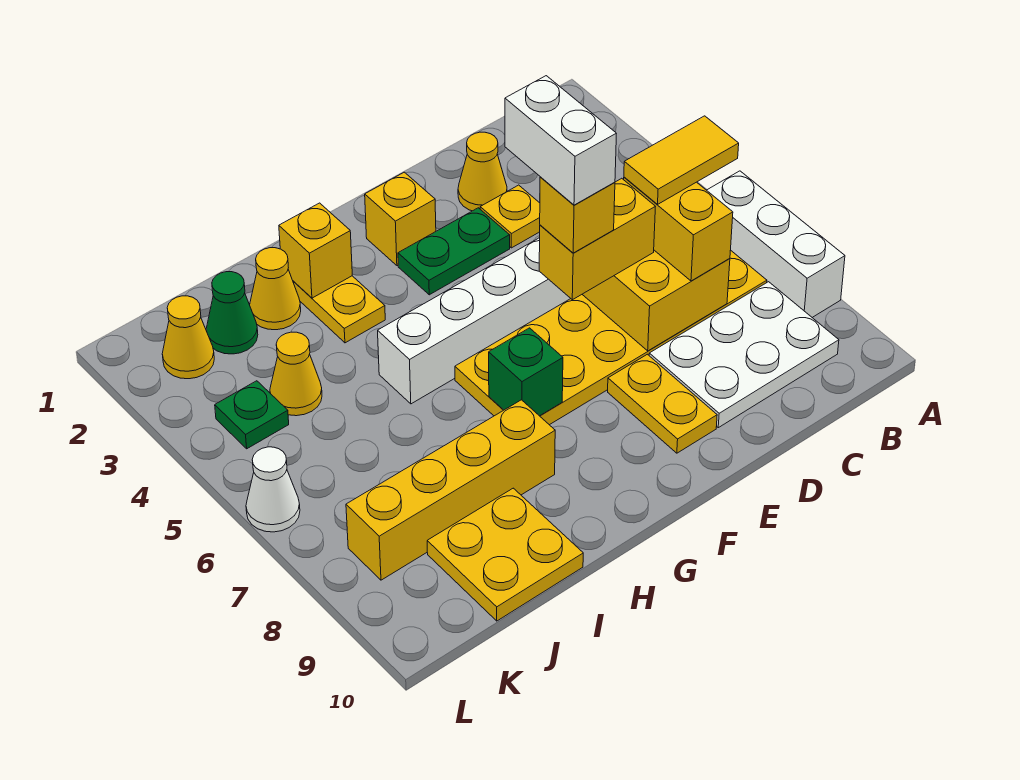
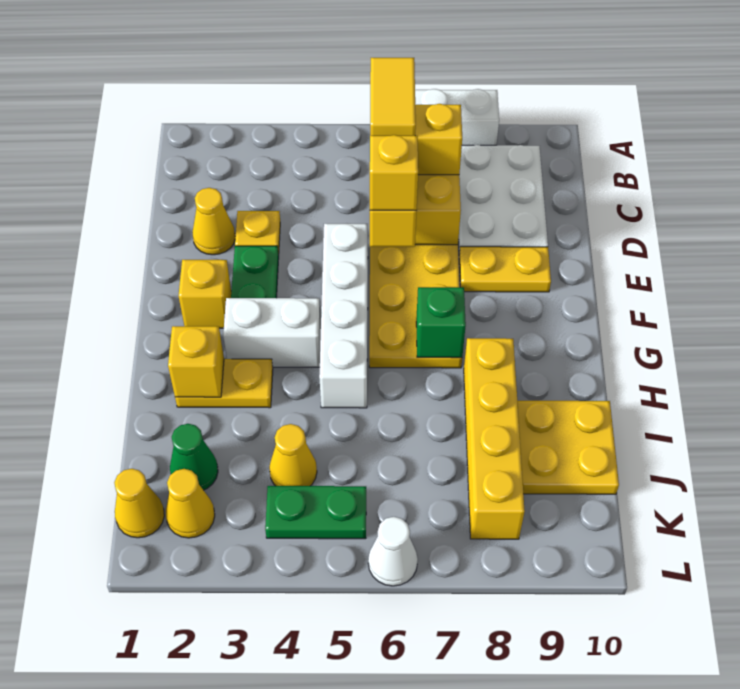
white 1x2 brick [505,76,616,205] -> white 1x2 brick moved to [223,298,321,367]
yellow 1x1 cone [250,248,301,330] -> yellow 1x1 cone moved to [114,469,164,538]
green 1x1 plate [215,381,289,449] -> green 1x2 plate [265,486,366,539]

